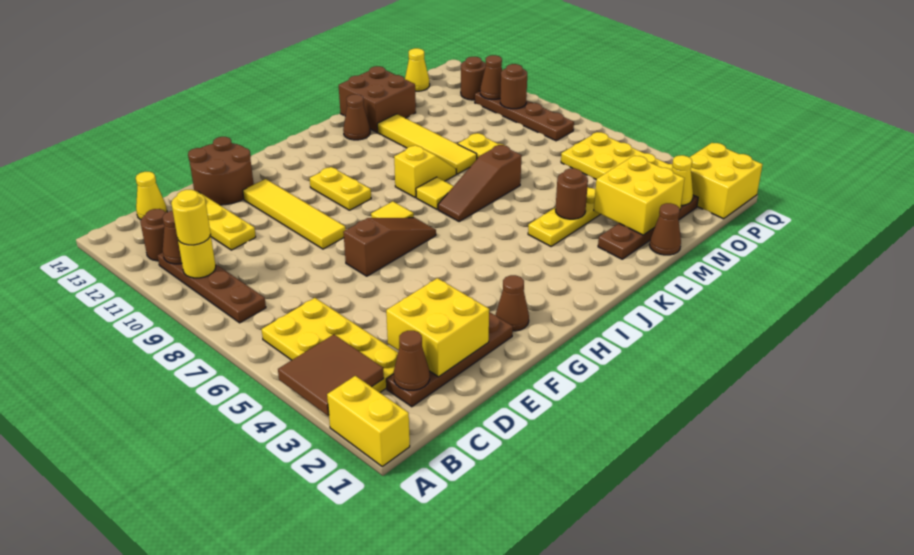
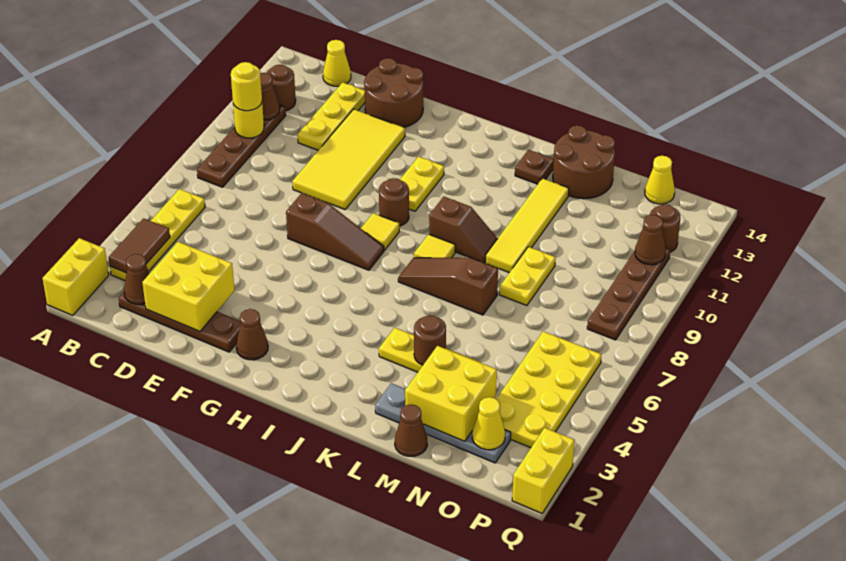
brown 2x2 tile [278,335,384,416] -> brown 1x2 tile [109,218,170,273]
yellow 2x4 plate [262,298,398,392] -> yellow 1x4 plate [110,189,205,281]
yellow 1x4 tile [243,179,346,249] -> yellow 2x4 tile [292,109,405,209]
yellow 1x2 slope [394,145,456,197] -> brown 1x2 slope [429,197,498,263]
brown 1x1 cone [343,94,370,140] -> brown 1x1 plate [515,150,554,184]
brown 1x4 plate [598,195,698,259] -> grey 1x4 plate [375,383,511,463]
brown 2x2 brick [339,66,416,132] -> brown 2x2 round brick [553,125,615,199]
yellow 2x2 brick [689,143,763,219] -> yellow 1x2 brick [512,428,575,513]
brown 1x1 round brick [500,64,527,109] -> brown 1x1 round brick moved to [379,178,409,226]

